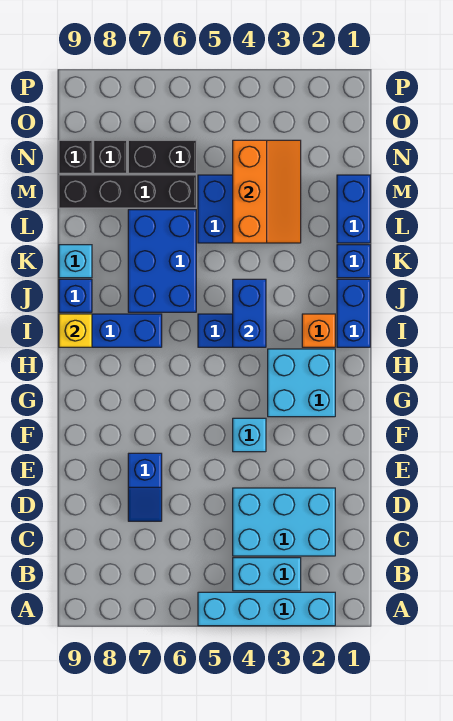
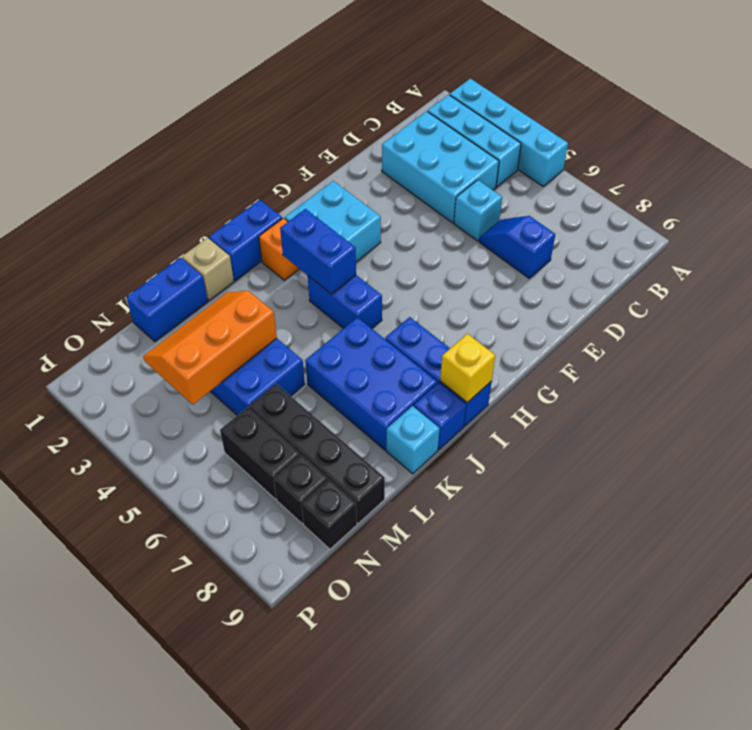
cyan 1x2 brick [233,558,301,591] -> cyan 1x3 brick [428,95,521,187]
blue 1x2 slope [128,453,162,521] -> blue 1x2 slope turned to [479,216,555,278]
cyan 1x1 brick [233,418,266,452] -> cyan 1x1 brick moved to [454,180,502,241]
blue 1x2 brick [233,279,266,347] -> blue 1x2 brick turned to [280,209,356,294]
blue 2x3 brick [128,210,196,312] -> blue 2x3 brick turned to [305,317,437,450]
blue 1x1 brick [337,245,370,278] -> tan 1x1 brick [182,238,234,301]

